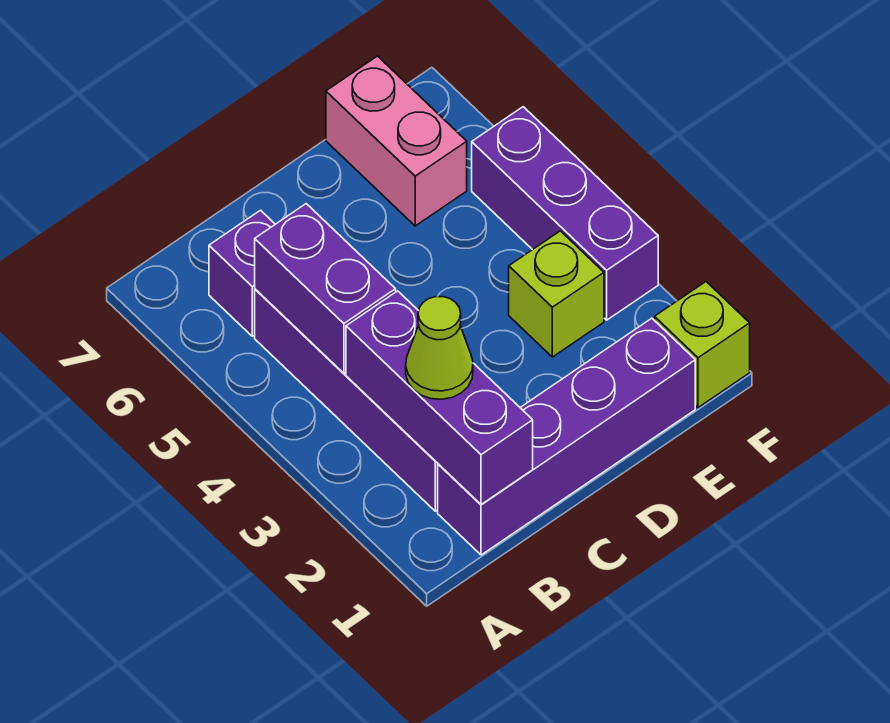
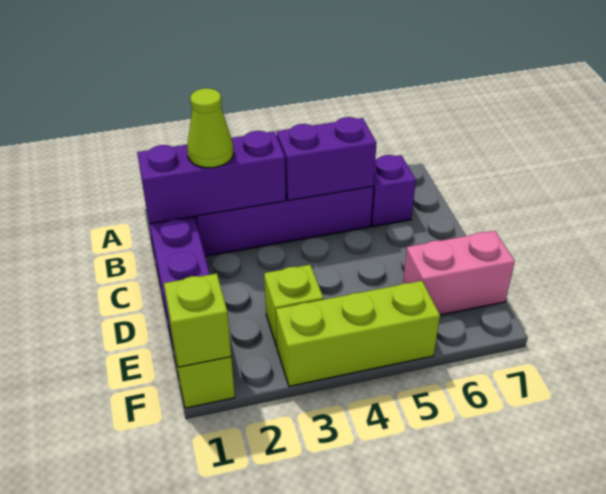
none -> lime 1x1 brick [164,273,231,367]
purple 1x3 brick [472,107,658,320] -> lime 1x3 brick [276,281,440,386]

